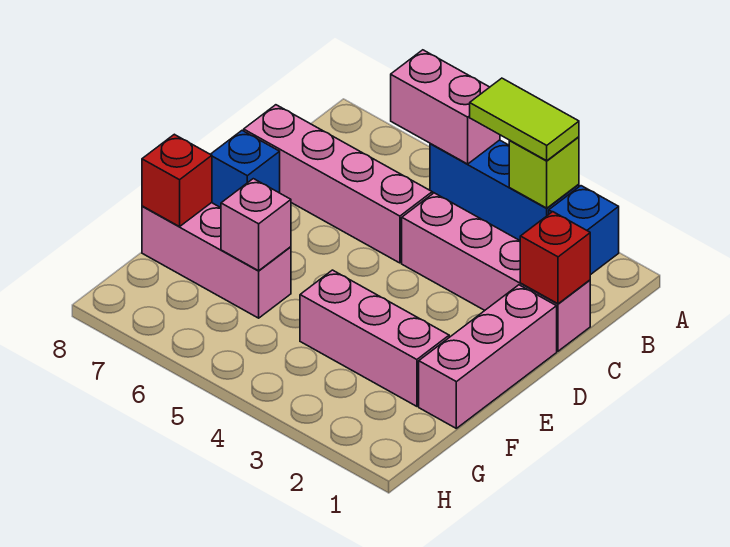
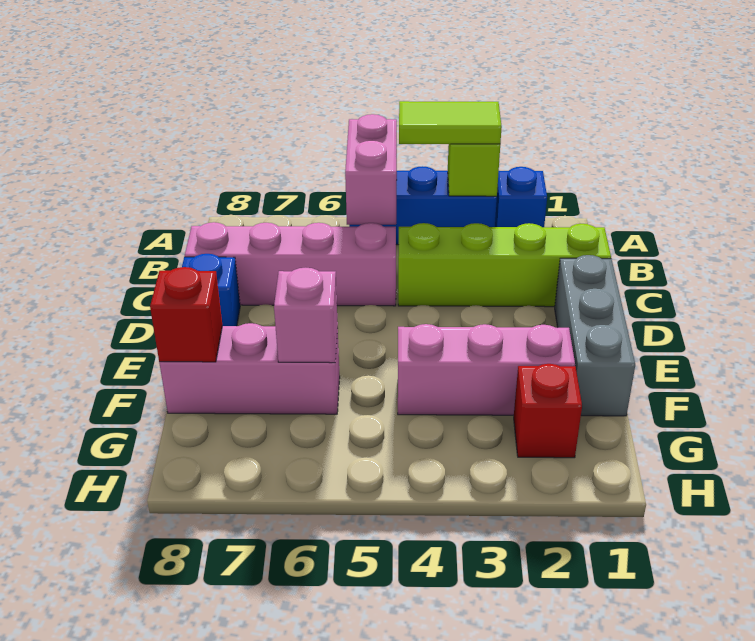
pink 1x2 brick [391,50,500,164] -> pink 1x2 brick turned to [345,114,397,225]
pink 1x4 brick [402,193,590,351] -> lime 1x4 brick [398,223,611,307]
red 1x1 brick [520,212,590,304] -> red 1x1 brick moved to [514,364,582,458]
pink 1x3 brick [419,285,557,428] -> grey 1x3 brick [555,255,635,416]

